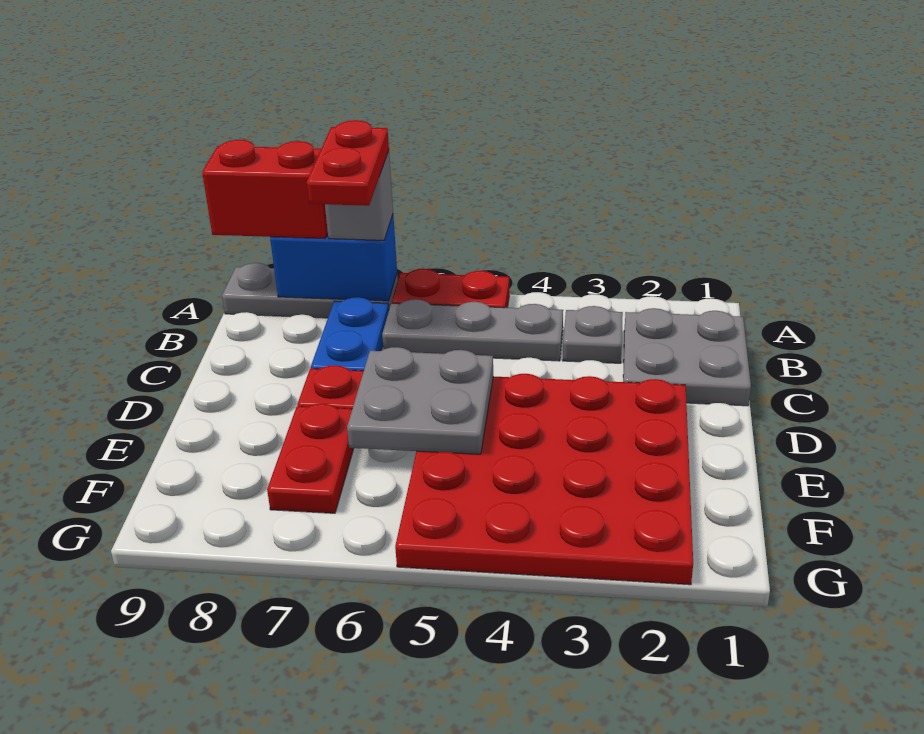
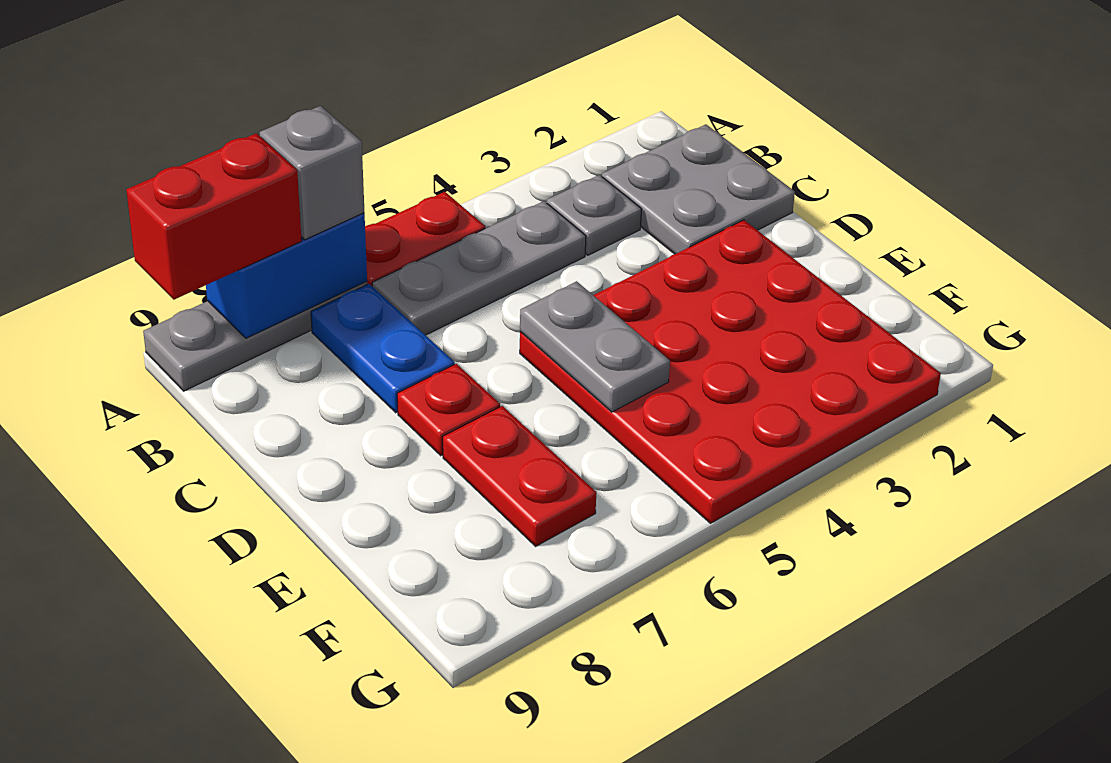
red 1x2 plate [307,120,389,206] -> none
grey 2x2 plate [347,347,493,454] -> grey 1x2 plate [520,281,670,412]

